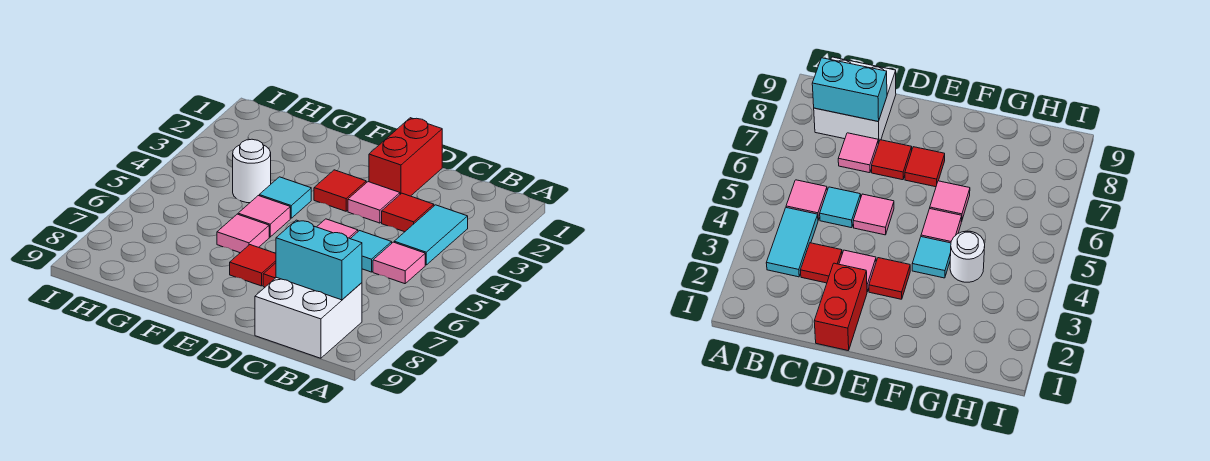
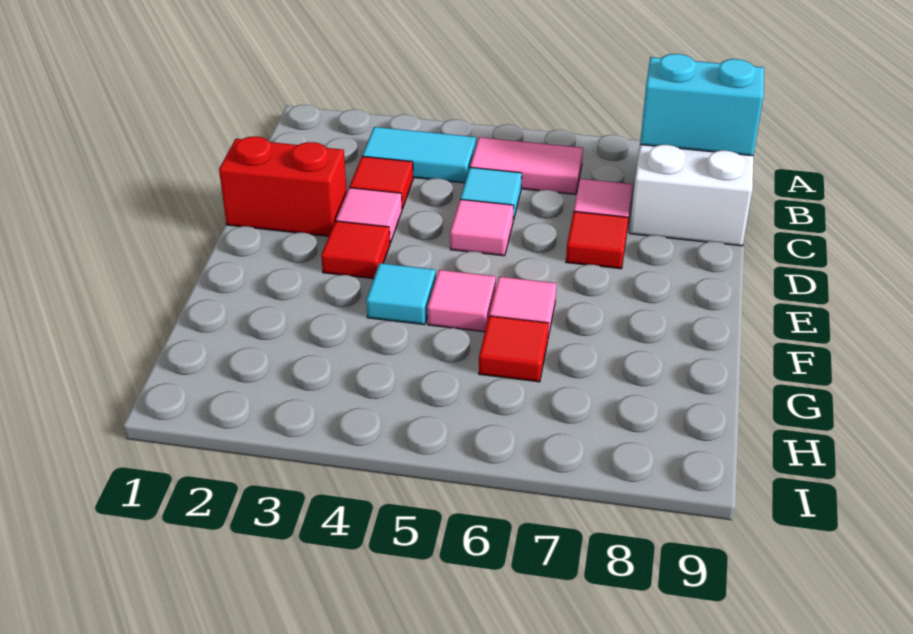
pink 1x1 tile [373,242,425,284] -> pink 1x2 tile [470,137,583,194]
cyan 1x2 brick [276,220,362,300] -> cyan 1x2 brick turned to [640,54,764,156]
red 1x1 tile [230,245,276,286] -> red 1x1 tile moved to [479,316,549,382]
white 1x1 round brick [233,139,271,203] -> none

